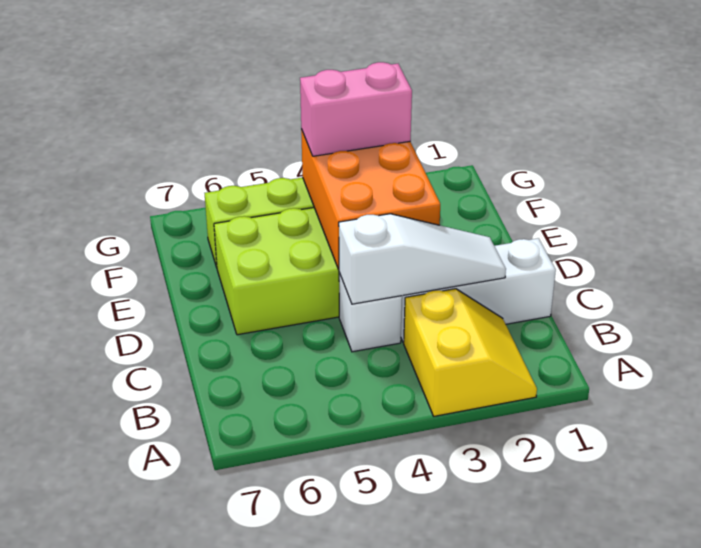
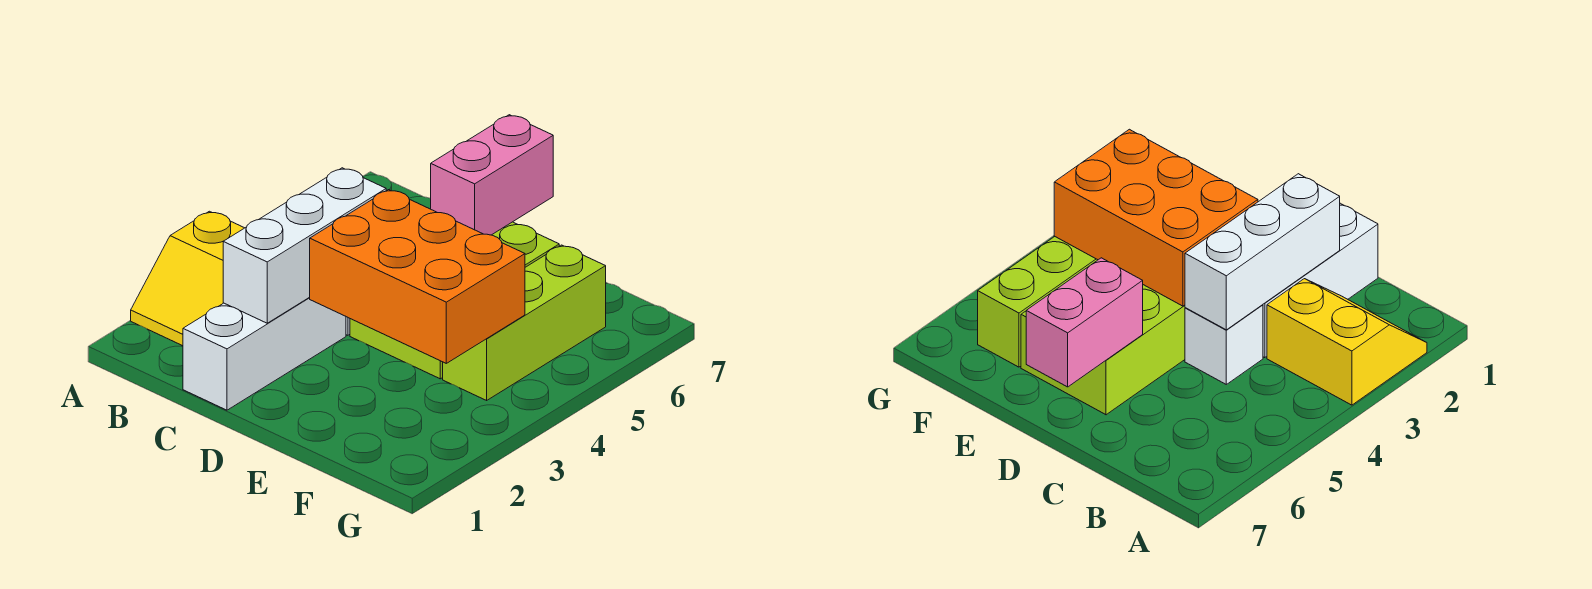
white 1x3 slope [339,214,506,304] -> white 1x3 brick [223,168,386,323]
pink 1x2 brick [300,62,412,156] -> pink 1x2 brick moved to [431,115,553,235]

